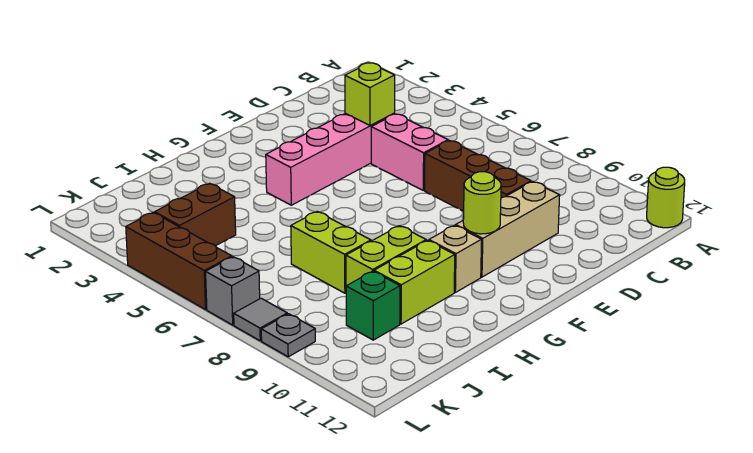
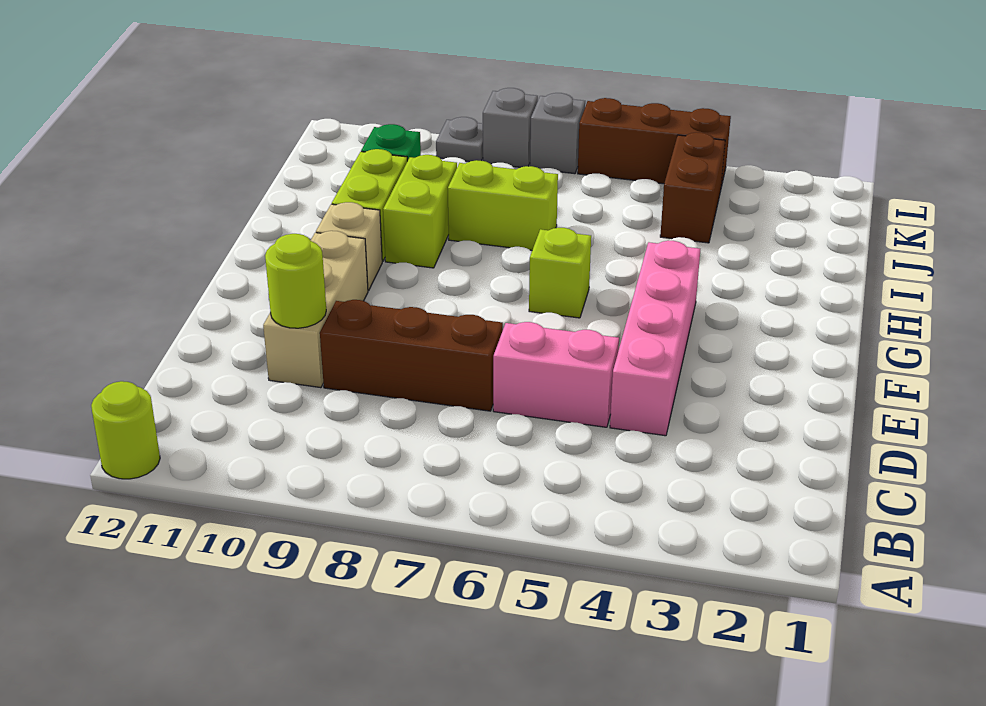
lime 1x1 brick [345,63,395,125] -> lime 1x1 brick moved to [529,228,591,318]
lime 1x1 round brick [463,172,501,234] -> lime 1x1 round brick moved to [265,234,326,328]
grey 1x1 tile [234,298,287,341] -> grey 1x1 brick [483,88,538,167]

